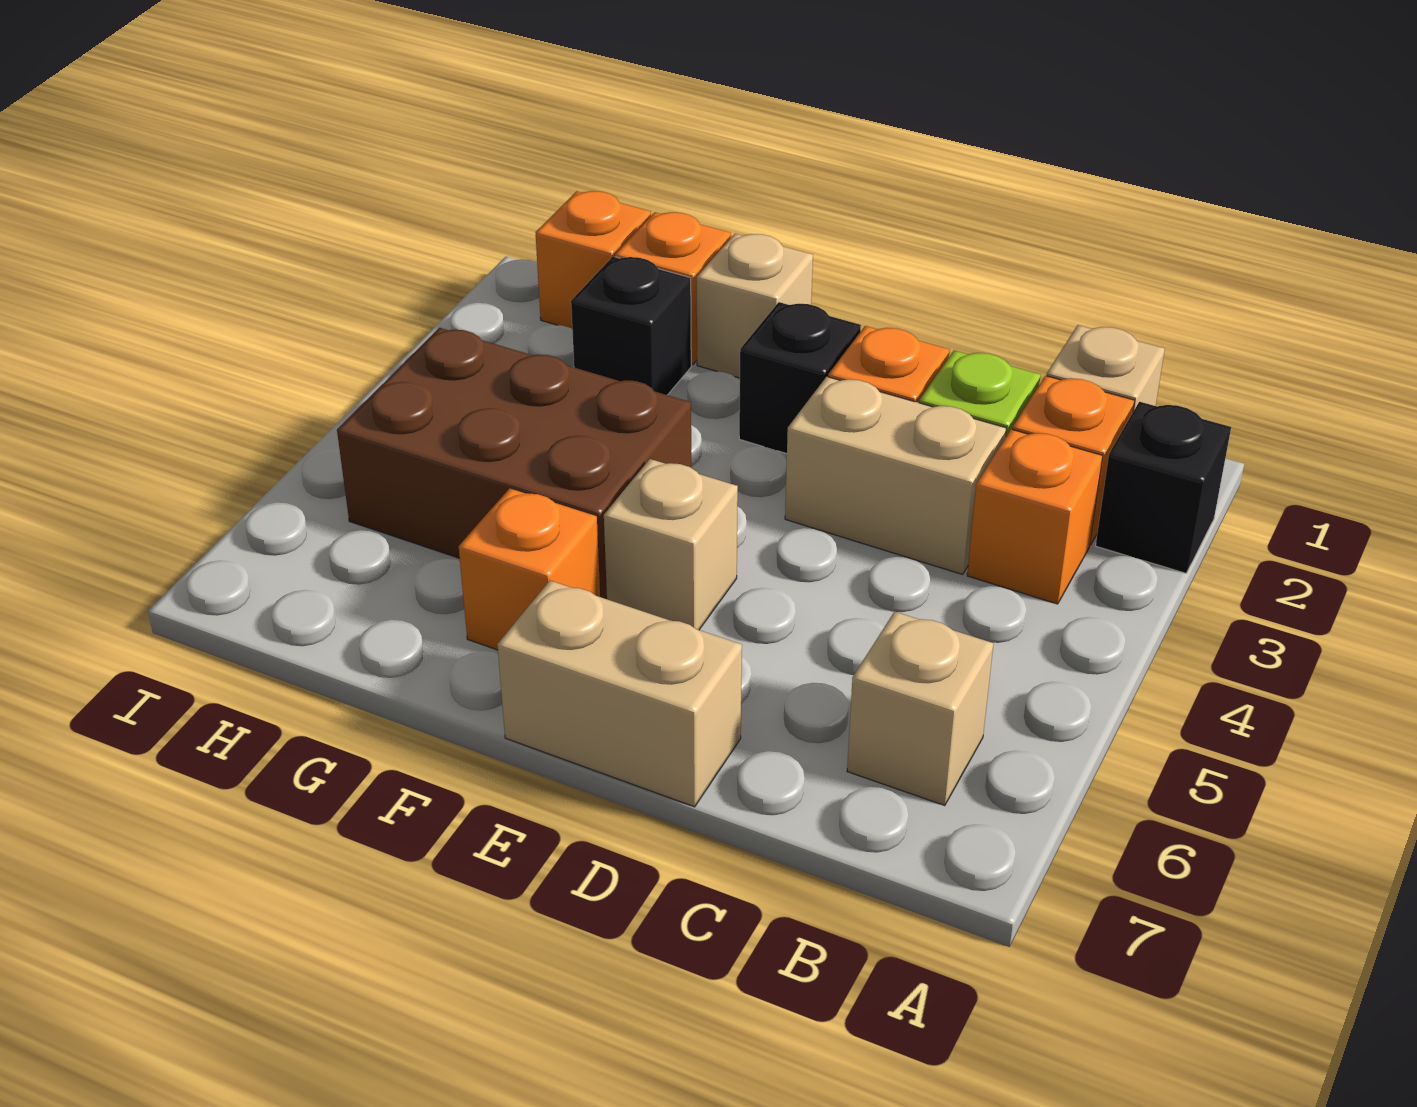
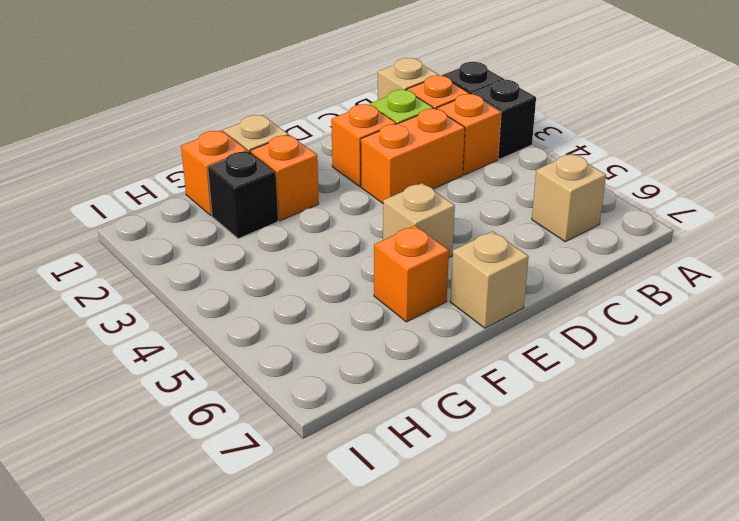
tan 1x2 brick [785,377,1006,574] -> orange 1x2 brick [361,109,465,203]
tan 1x2 brick [497,581,742,807] -> tan 1x1 brick [450,231,529,328]
black 1x1 brick [739,302,861,454] -> black 1x1 brick moved to [473,80,536,159]
brown 2x3 brick [337,328,691,599] -> none
orange 1x1 brick [536,191,651,329] -> orange 1x1 brick moved to [251,135,319,221]

